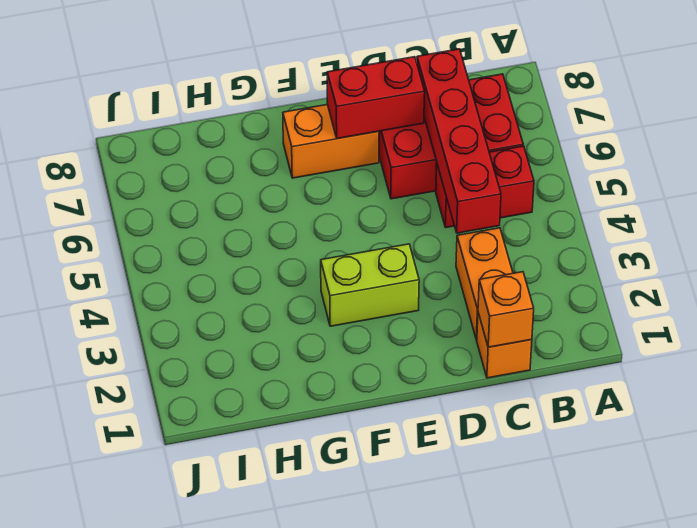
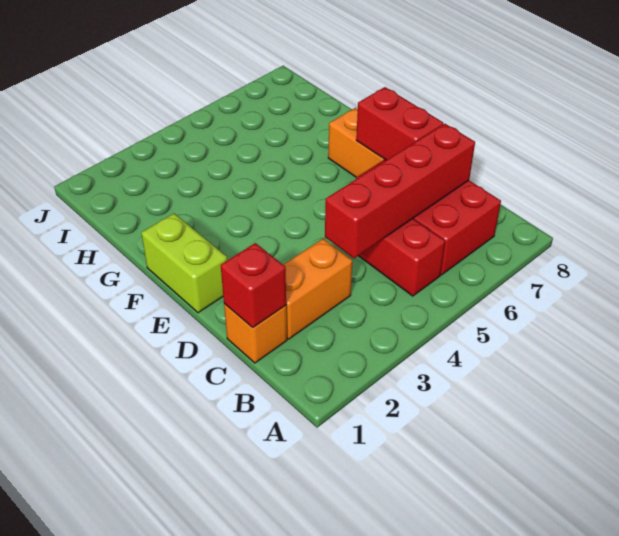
orange 1x1 brick [478,272,534,347] -> red 1x1 brick [221,243,286,328]
lime 1x2 brick [321,244,419,326] -> lime 1x2 brick moved to [141,214,227,313]

